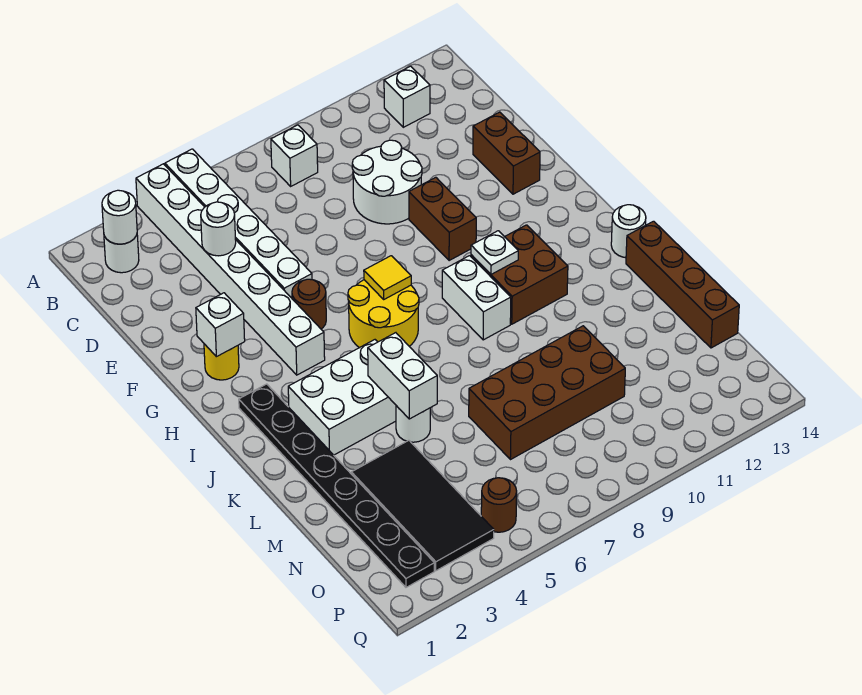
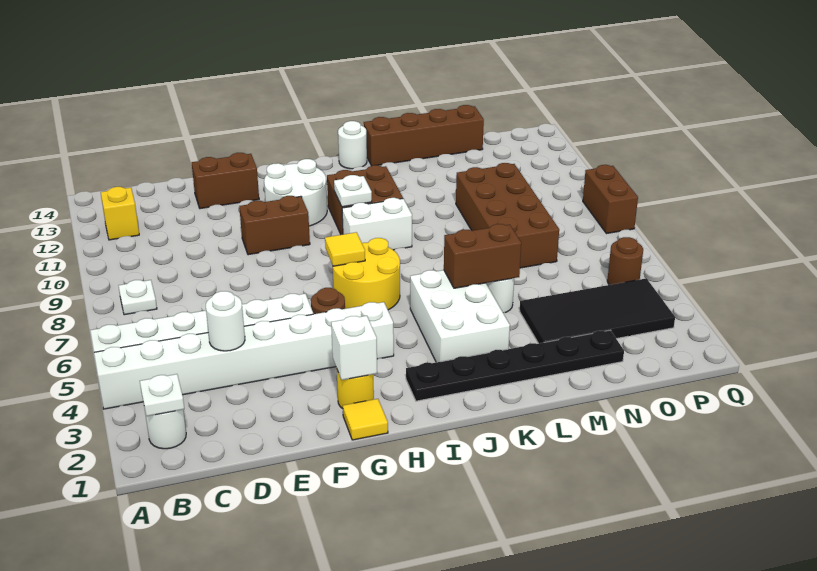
white 1x1 round brick [102,190,137,244] -> white 1x1 plate [140,374,184,416]
white 1x1 brick [271,125,318,186] -> white 1x1 plate [119,280,157,315]
white 1x1 brick [384,66,430,127] -> yellow 1x1 brick [101,187,139,240]
white 2x2 round brick [352,140,422,224] -> white 2x2 round brick moved to [264,159,327,226]
none -> yellow 1x1 tile [343,399,388,440]
black 1x8 plate [239,384,434,587] -> black 1x6 plate [406,330,624,401]
white 1x2 brick [368,333,437,419] -> brown 1x2 brick [444,224,521,288]
none -> brown 1x2 brick [583,165,638,234]

